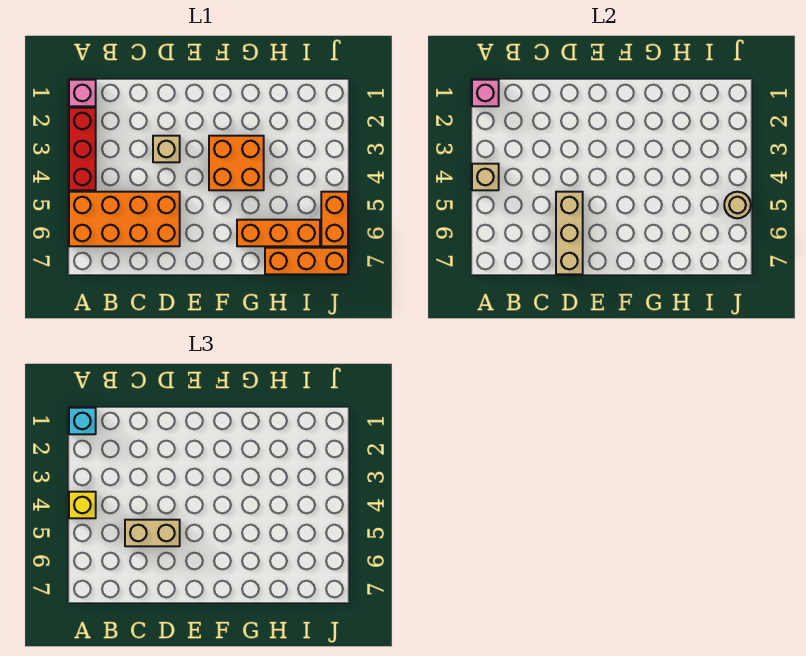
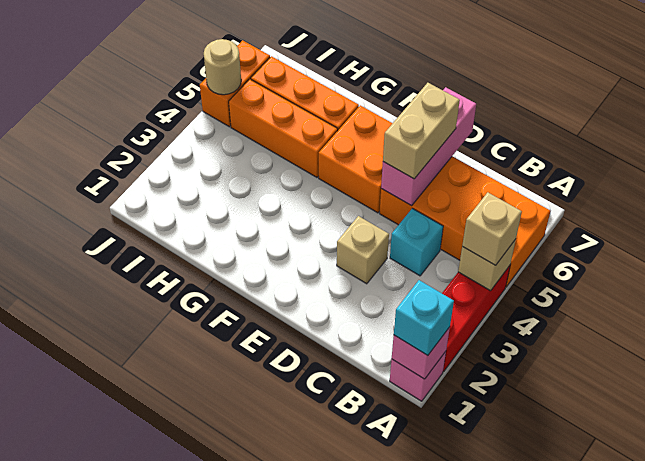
yellow 1x1 brick [69,492,96,518] -> tan 1x1 brick [462,192,522,265]
none -> cyan 1x1 brick [390,208,443,276]
tan 1x2 brick [125,520,180,546] -> tan 1x2 brick turned to [383,83,460,179]
tan 1x3 brick [556,192,583,274] -> pink 1x3 brick [381,87,476,206]
orange 2x2 brick [209,136,264,190] -> orange 2x2 brick moved to [319,105,393,213]
orange 1x3 brick [265,248,348,274] -> orange 1x3 brick moved to [229,79,338,177]

